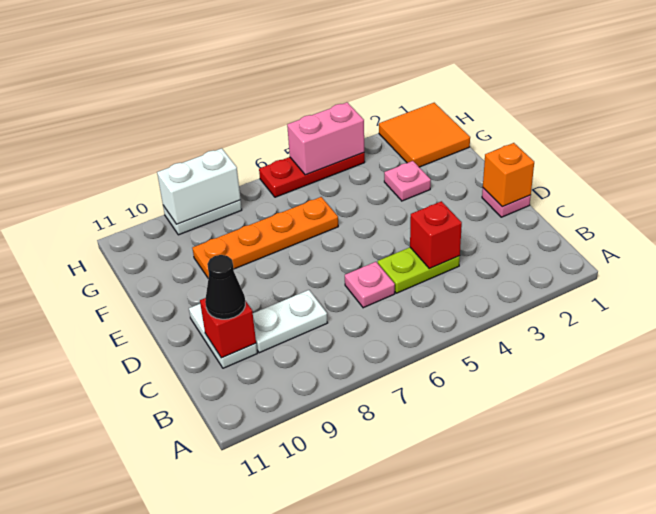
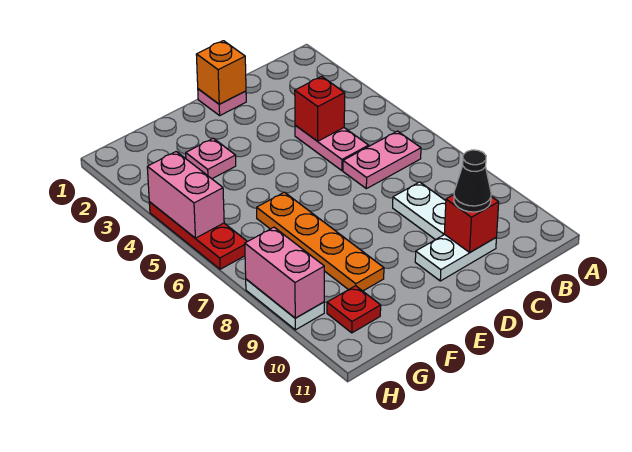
lime 1x2 plate [378,247,460,293] -> pink 1x2 plate [295,125,369,171]
pink 1x1 plate [345,262,395,308] -> pink 1x2 plate [343,131,421,189]
orange 2x2 tile [379,103,470,167] -> none
none -> red 1x1 plate [327,286,381,333]
white 1x2 brick [157,148,241,224] -> pink 1x2 brick [245,227,324,318]

